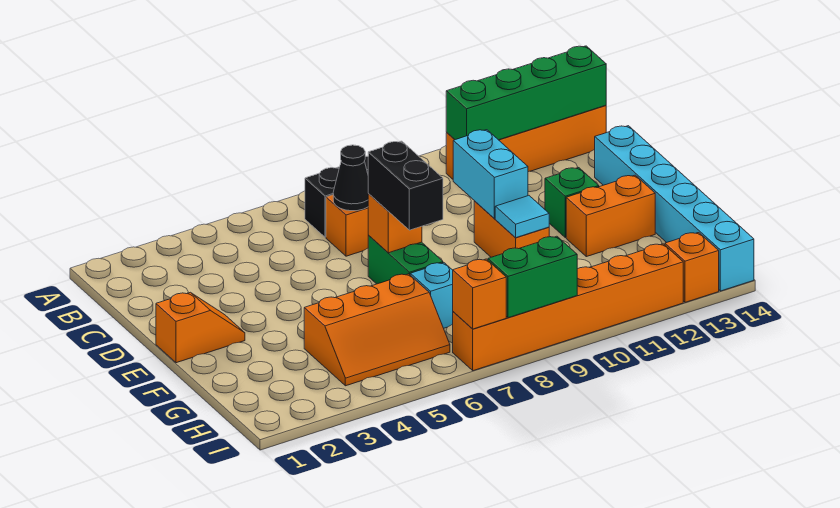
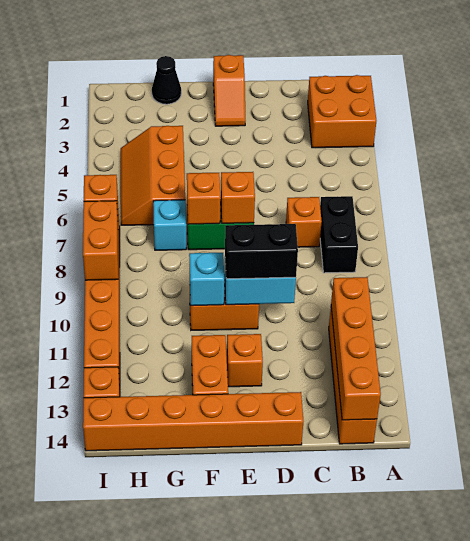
none -> orange 2x2 brick [308,75,376,148]
green 1x4 brick [446,46,606,140] -> orange 1x4 brick [331,277,381,420]
black 1x1 cone [333,145,368,211] -> black 1x1 cone moved to [152,56,181,104]
cyan 1x6 brick [595,126,754,291] -> orange 1x6 brick [83,392,303,451]
black 1x2 brick [368,141,443,230] -> black 1x2 brick moved to [225,224,298,279]
green 1x1 brick [545,168,599,237] -> orange 1x1 brick [227,334,263,387]
none -> orange 1x1 brick [187,173,221,224]
cyan 1x1 tile [495,196,549,238] -> cyan 1x1 brick [189,253,225,306]
green 1x2 brick [488,236,577,318] -> orange 1x2 brick [83,201,118,280]

